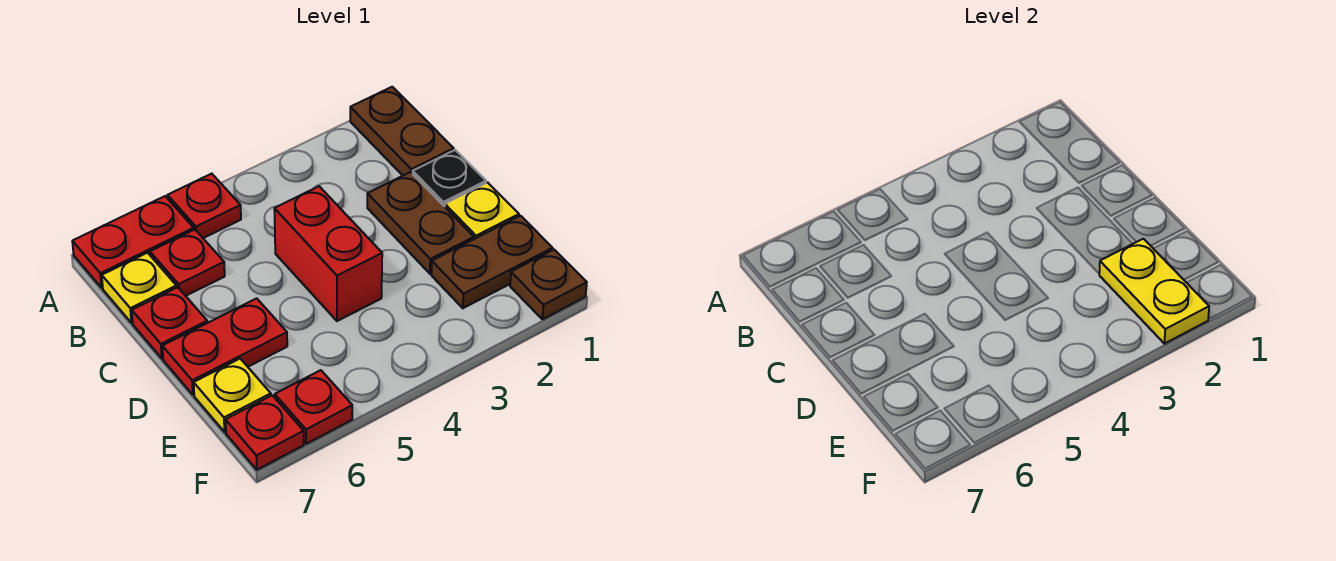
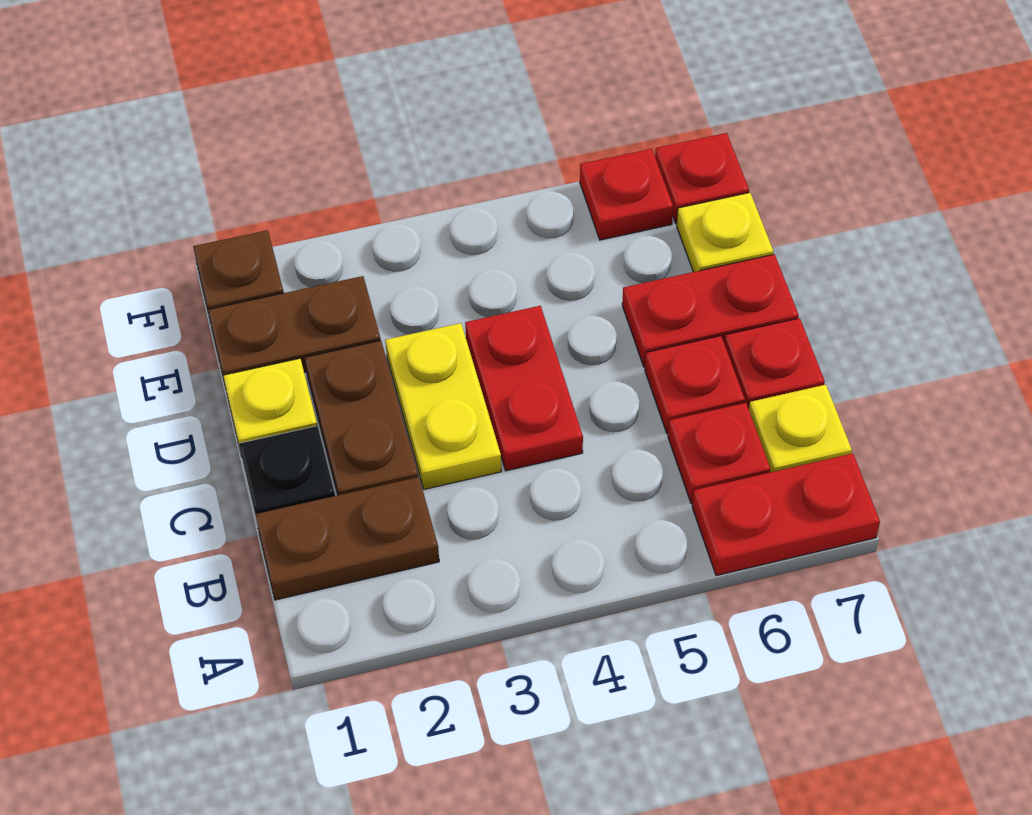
brown 1x2 plate [350,87,454,176] -> brown 1x2 plate turned to [255,477,439,600]
red 1x1 plate [167,174,241,238] -> red 1x1 plate moved to [645,336,745,434]
red 1x2 brick [274,186,382,321] -> red 1x2 plate [465,306,583,471]
yellow 1x2 plate [1099,239,1209,344] -> yellow 1x2 plate moved to [385,323,501,489]

